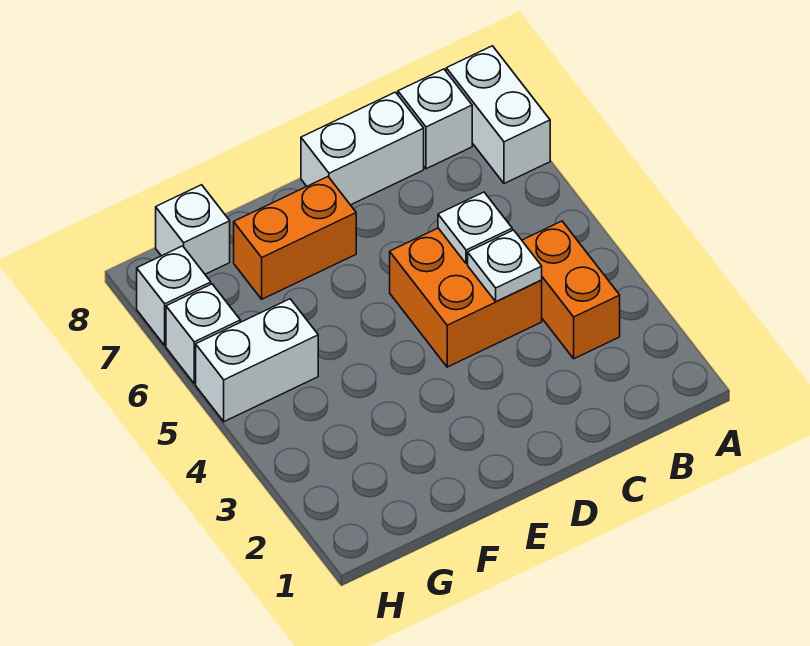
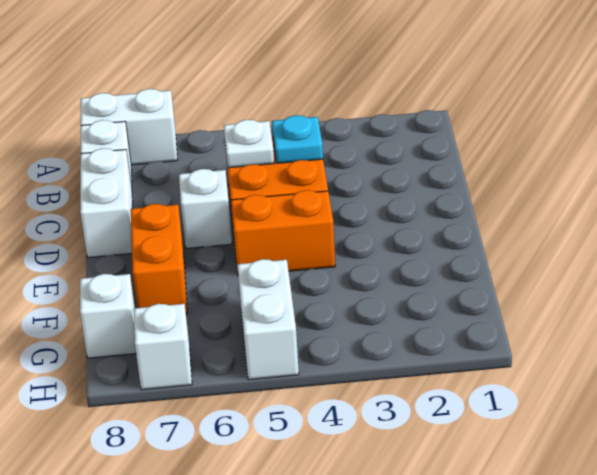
orange 1x2 brick [522,221,620,359] -> orange 1x2 brick moved to [231,190,335,272]
white 1x1 plate [468,230,542,301] -> cyan 1x1 plate [272,115,323,163]
white 1x1 brick [166,284,240,384] -> white 1x1 brick moved to [179,169,232,249]

